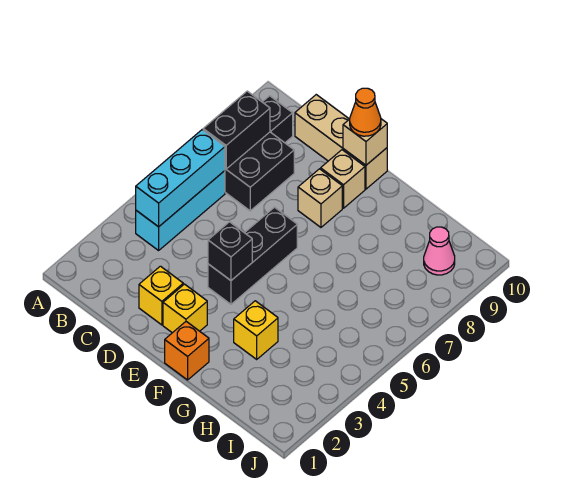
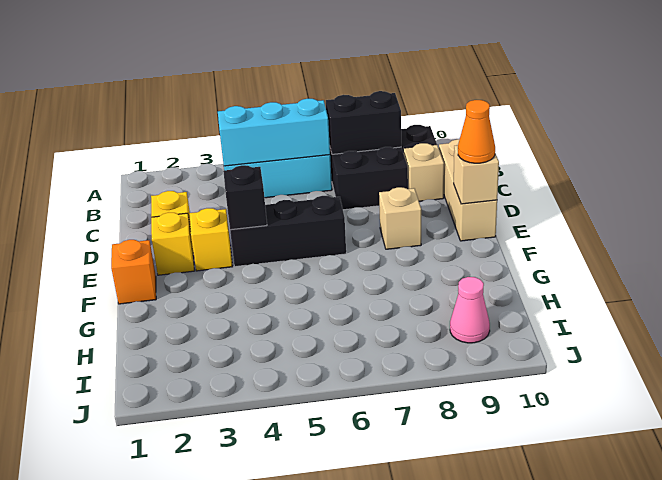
tan 1x1 brick [321,150,365,208] -> tan 1x1 brick moved to [403,143,444,201]
yellow 1x1 brick [234,301,278,359] -> yellow 1x1 brick moved to [190,208,233,271]

